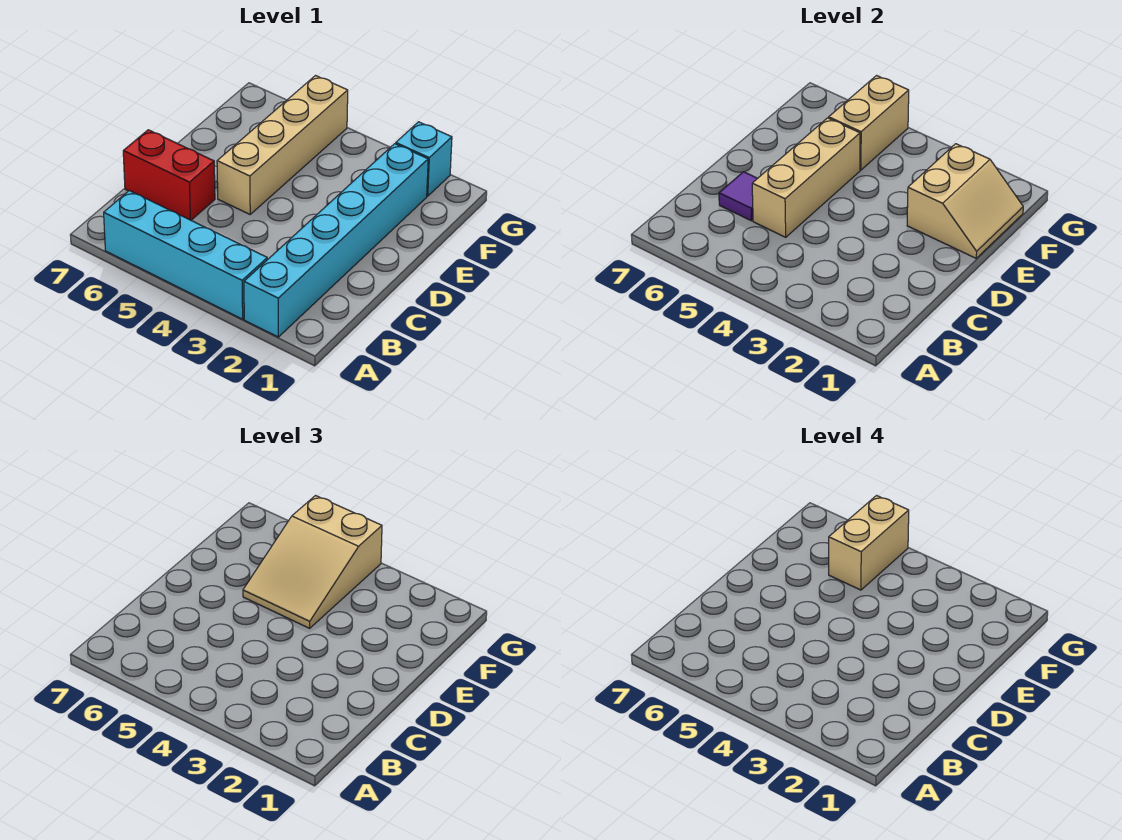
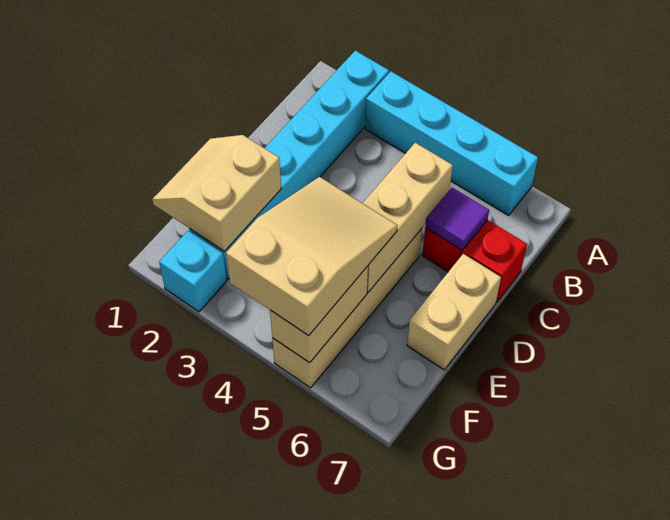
tan 1x2 brick [829,496,909,590] -> tan 1x2 brick moved to [407,254,501,370]

